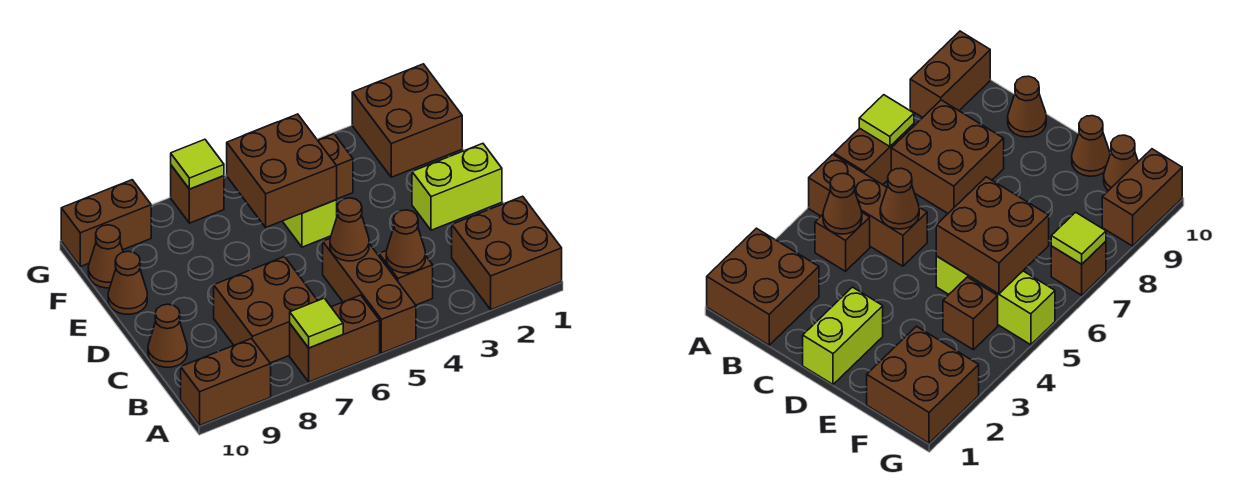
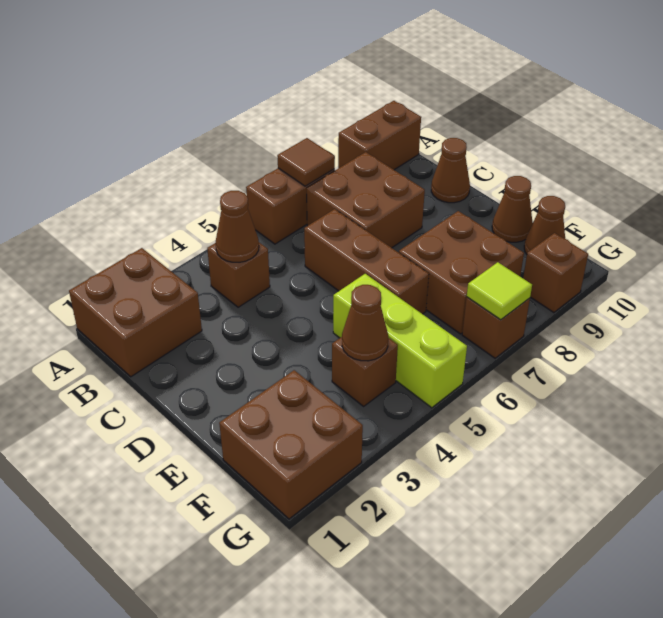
brown 1x3 brick [323,239,416,353] -> brown 1x3 brick moved to [304,209,429,314]
lime 1x1 tile [290,298,343,348] -> brown 1x1 tile [277,138,335,186]
brown 1x1 cone [330,198,369,261] -> brown 1x1 cone moved to [342,285,388,361]
lime 1x2 brick [412,144,502,230] -> none
brown 2x2 brick [227,114,337,227] -> brown 2x2 brick moved to [399,211,524,334]
brown 1x2 brick [61,180,151,267] -> brown 1x1 brick [523,233,588,313]

